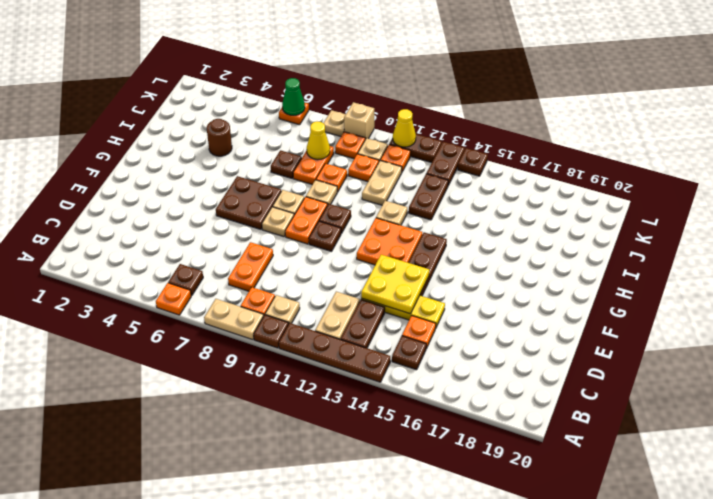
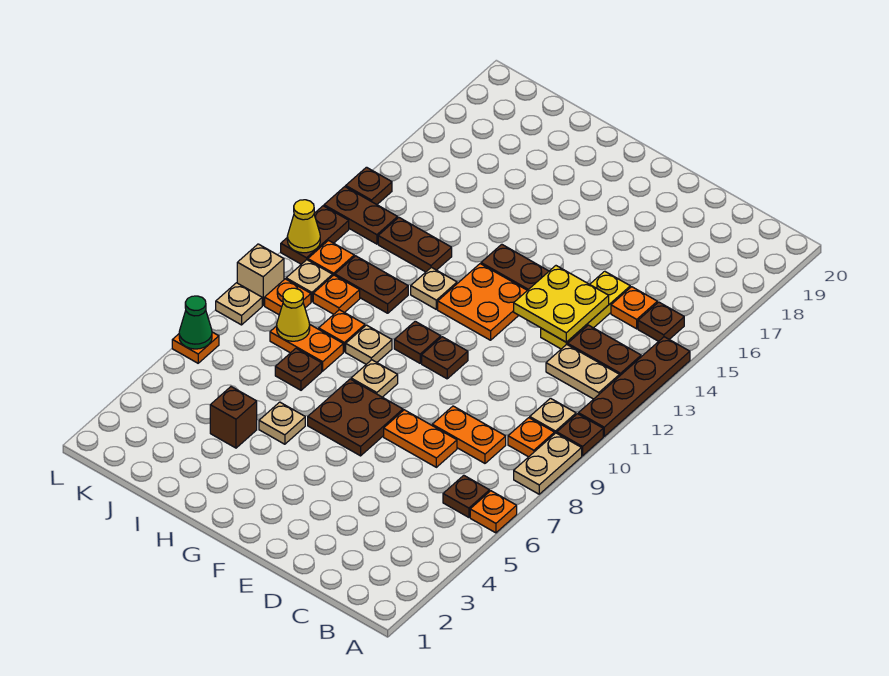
tan 1x1 plate [262,207,294,237] -> tan 1x1 plate moved to [259,402,305,444]
orange 1x2 plate [285,197,328,244] -> orange 1x2 plate moved to [384,410,457,467]
brown 1x1 round brick [207,119,232,156] -> brown 1x1 brick [210,387,257,448]
tan 1x2 plate [362,161,402,205] -> brown 1x2 plate [335,256,408,313]

